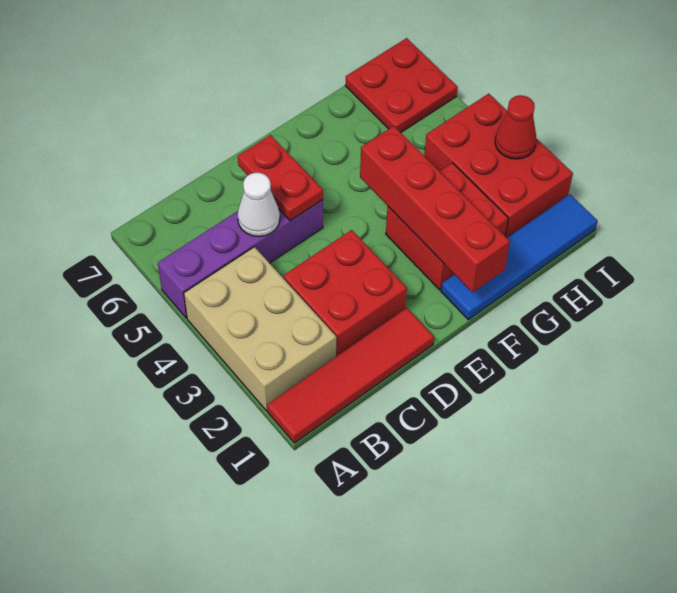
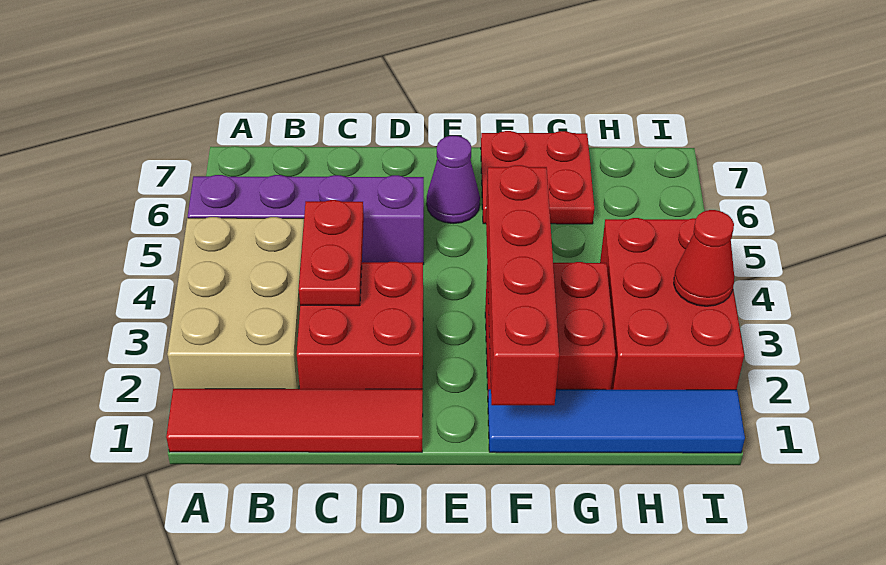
white 1x1 cone [238,173,280,237] -> none
red 1x2 plate [238,135,323,221] -> red 1x2 plate moved to [299,200,364,306]
none -> purple 1x1 cone [427,136,480,224]
red 2x2 plate [345,38,458,132] -> red 2x2 plate moved to [481,131,594,224]

